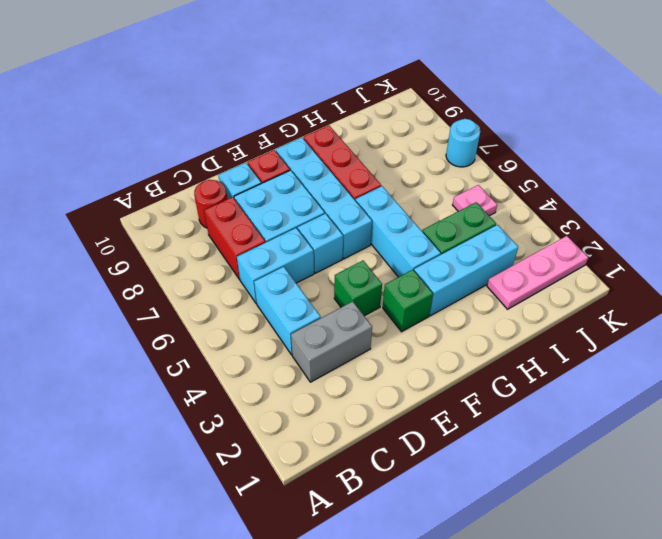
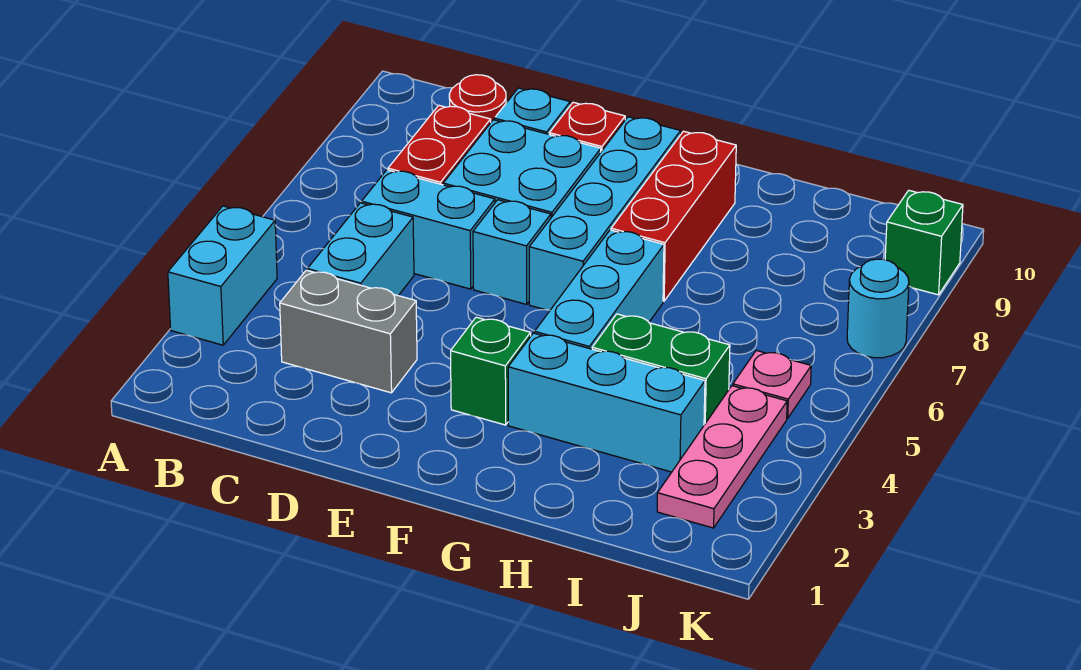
none -> cyan 1x2 brick [168,206,277,345]
green 1x1 brick [334,261,382,316] -> green 1x1 brick moved to [885,190,963,295]
pink 1x3 plate [487,236,588,309] -> pink 1x3 plate turned to [657,386,787,528]

